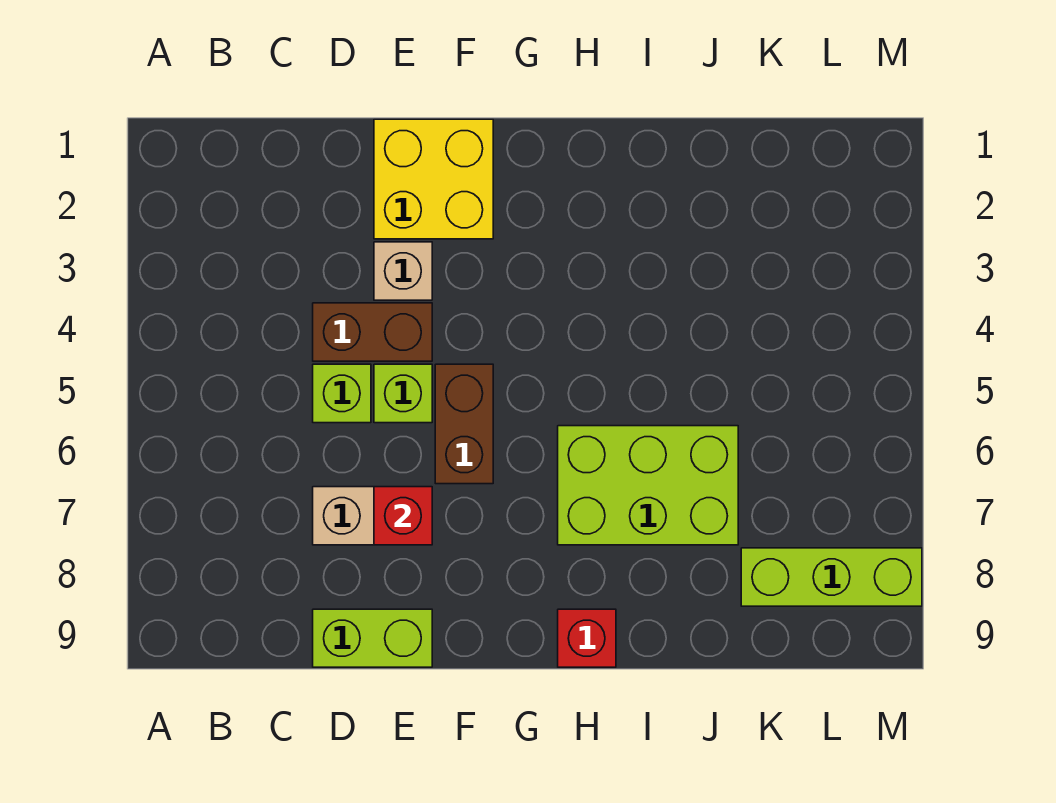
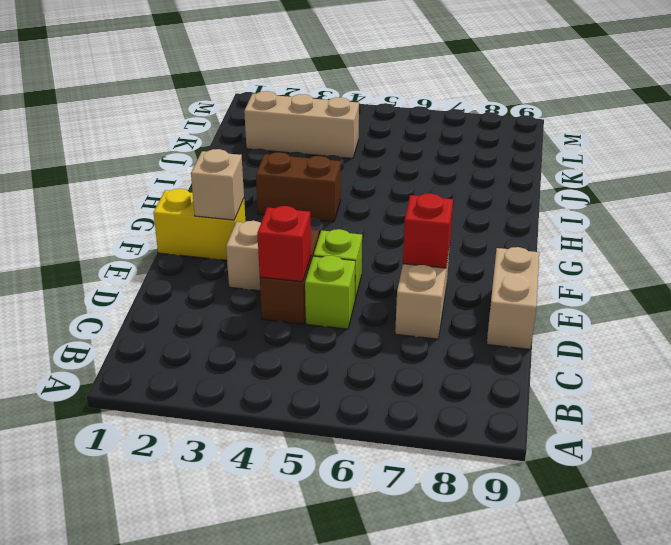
lime 1x2 brick [313,609,432,667] -> tan 1x2 brick [487,247,539,349]
yellow 2x2 brick [374,119,493,239] -> yellow 1x2 brick [153,189,245,260]
none -> tan 1x1 brick [191,149,244,220]
brown 1x2 brick [435,364,493,484] -> brown 1x2 brick moved to [256,152,341,222]
lime 2x3 brick [558,426,738,545] -> none
red 1x1 brick [558,609,616,667] -> red 1x1 brick moved to [257,206,311,282]
none -> tan 1x3 brick [244,91,359,158]
lime 1x3 brick [741,548,922,606] -> none

